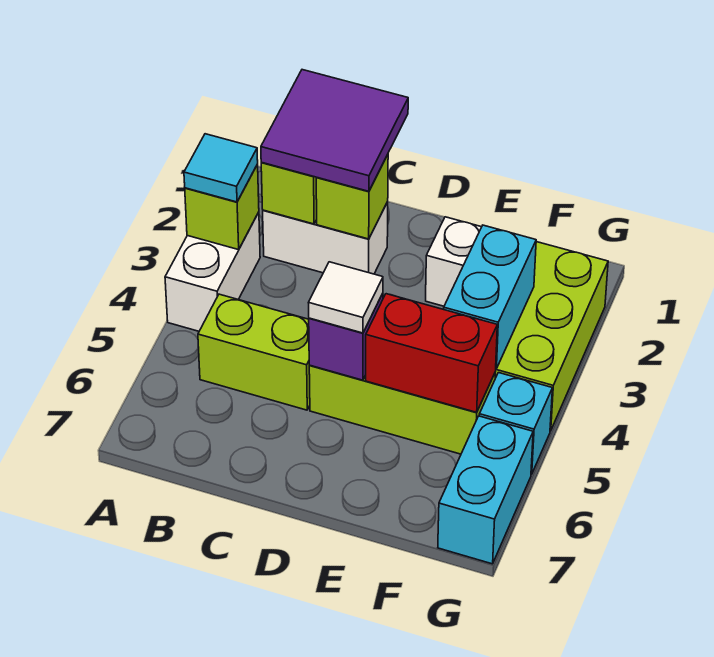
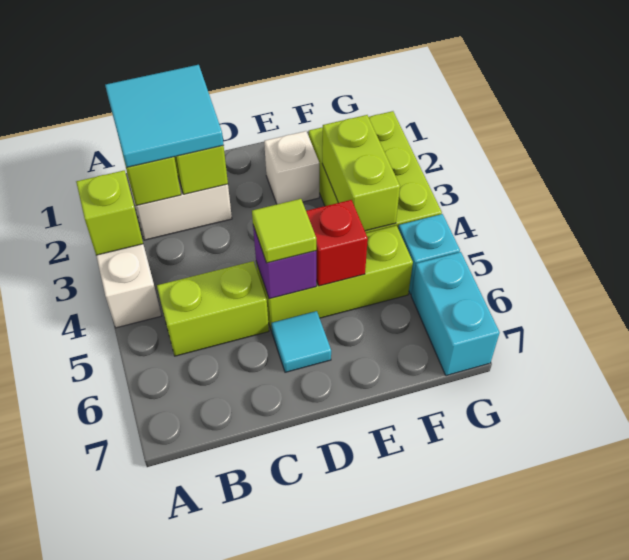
cyan 1x1 tile [184,134,258,202] -> cyan 1x1 tile moved to [271,311,331,372]
purple 2x2 tile [261,70,408,191] -> cyan 2x2 tile [105,65,223,167]
white 1x1 tile [309,262,383,333] -> lime 1x1 tile [252,199,316,263]
red 1x2 brick [366,294,497,412] -> red 1x1 brick [306,200,368,286]
cyan 1x2 brick [444,225,536,369] -> lime 1x2 brick [322,115,400,231]

